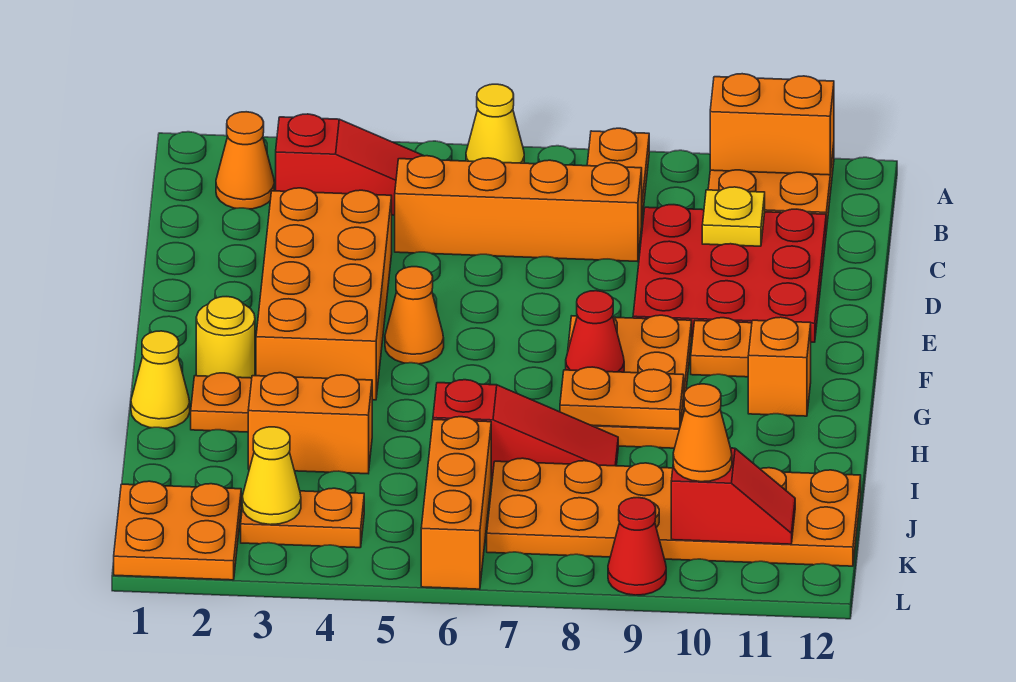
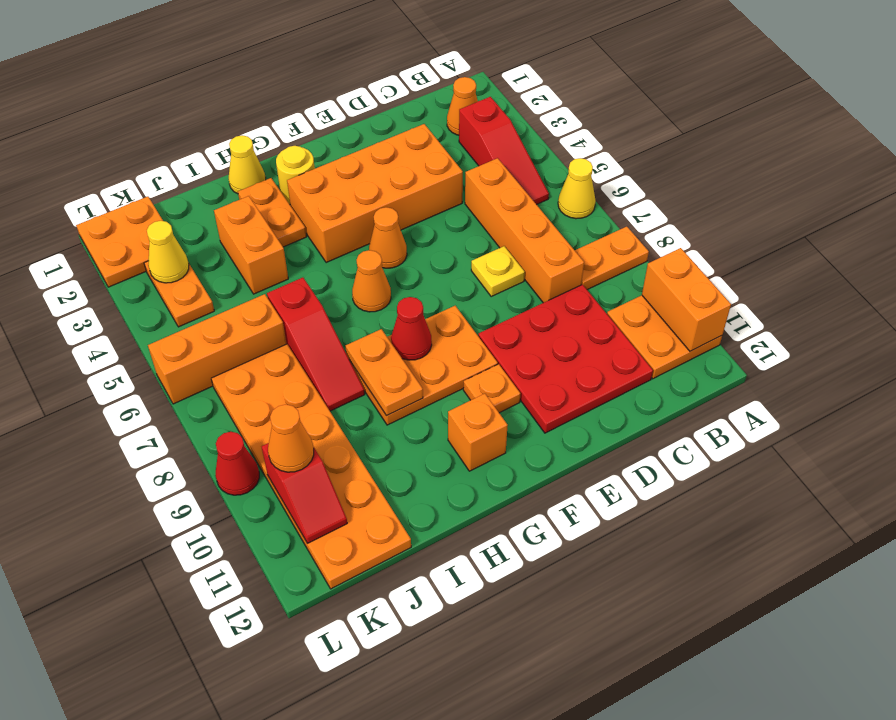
yellow 1x1 plate [702,187,765,246] -> yellow 1x1 plate moved to [471,246,525,296]
none -> orange 1x1 cone [352,250,391,312]

